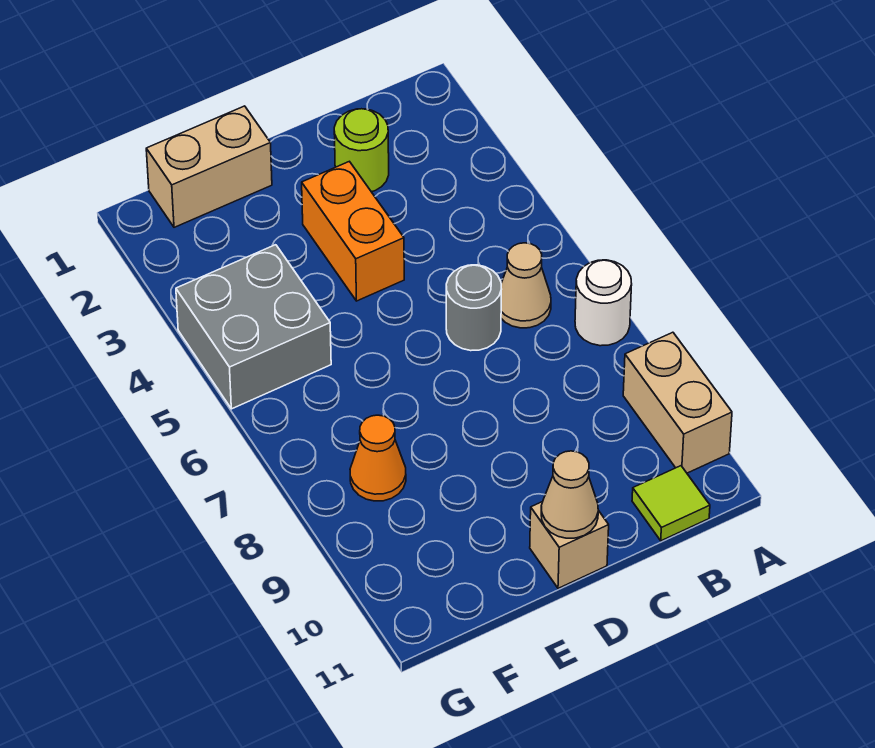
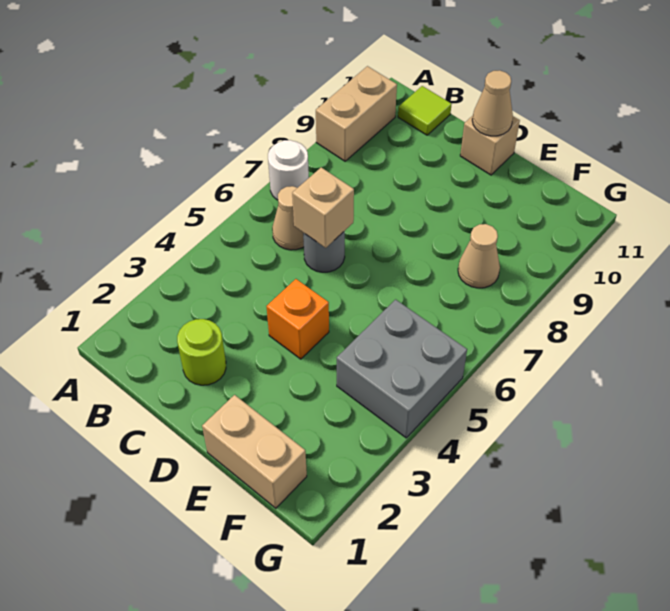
none -> tan 1x1 brick [292,167,354,248]
orange 1x2 brick [302,161,404,301] -> orange 1x1 brick [266,279,329,359]
orange 1x1 cone [350,415,406,501] -> tan 1x1 cone [458,224,500,288]

